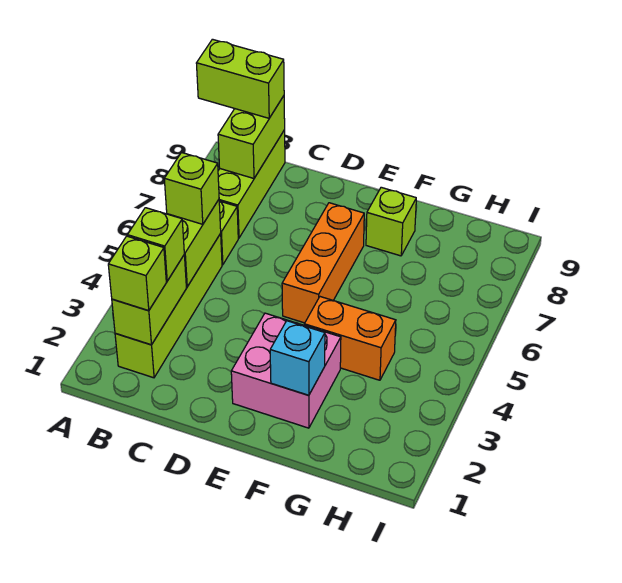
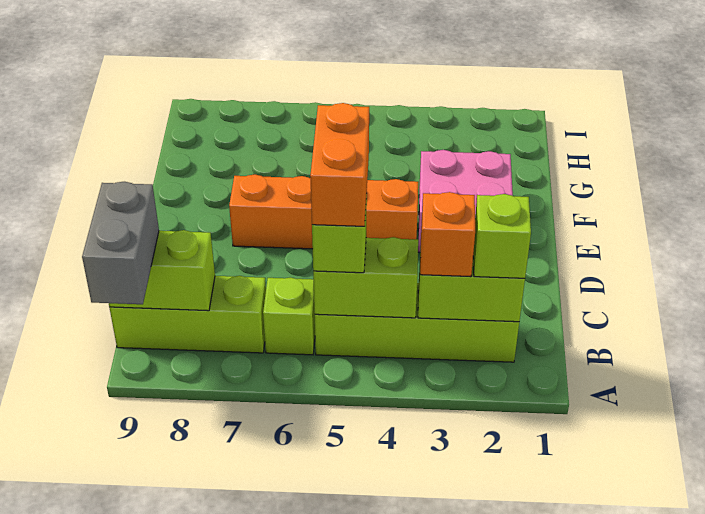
lime 1x2 brick [196,39,284,118] -> grey 1x2 brick [82,182,159,304]
lime 1x1 brick [128,208,184,281] -> orange 1x1 brick [420,192,475,277]
orange 1x3 brick [282,203,364,323] -> orange 1x4 brick [229,174,418,249]
cyan 1x1 brick [270,321,325,395] -> none
orange 1x2 brick [304,297,396,380] -> orange 1x2 brick moved to [310,103,369,226]
lime 1x1 brick [366,187,416,256] -> none

